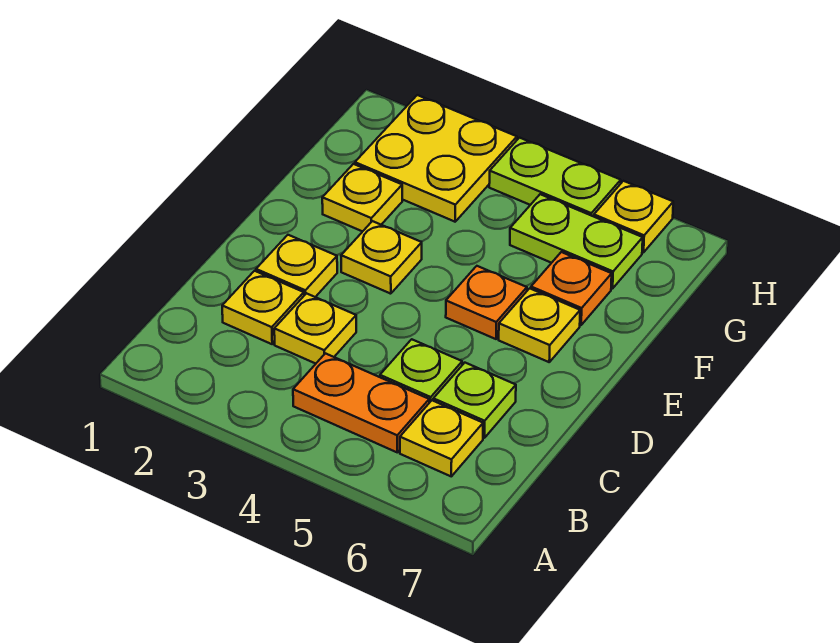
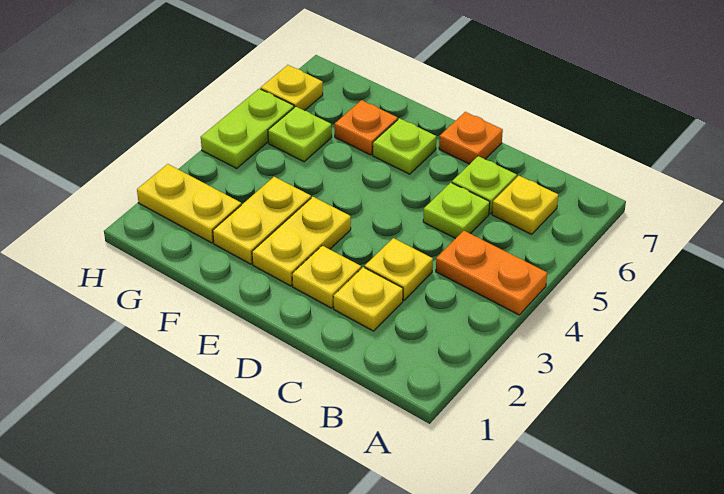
orange 1x2 plate [293,353,429,452] -> orange 1x2 plate turned to [436,231,547,315]
yellow 1x1 plate [341,221,422,294] -> yellow 1x2 plate [252,197,351,286]
orange 1x1 plate [446,266,527,339] -> orange 1x1 plate moved to [439,112,503,164]
yellow 1x1 plate [499,288,580,362] -> lime 1x1 plate [373,118,436,174]
yellow 1x1 plate [322,164,402,232] -> yellow 1x2 plate [213,177,311,264]
yellow 2x2 plate [355,95,517,222] -> yellow 1x2 plate [137,164,241,243]
lime 1x2 plate [510,194,643,289] -> lime 1x1 plate [268,107,332,162]

